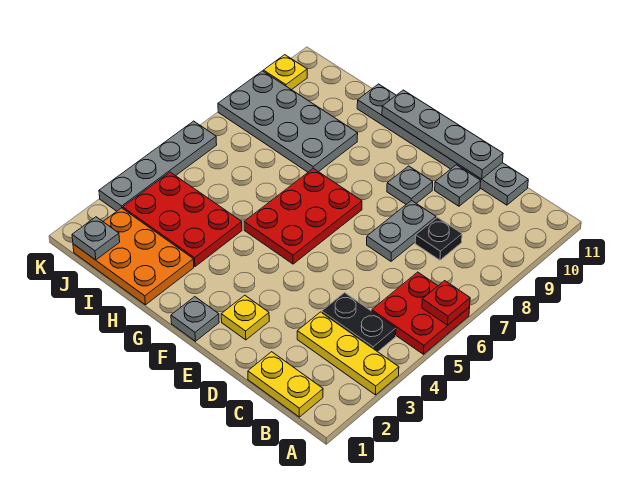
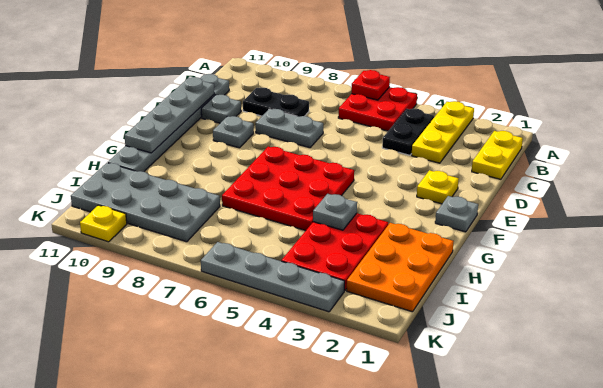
black 1x1 plate [415,217,462,260] -> black 1x2 plate [243,88,309,117]
red 2x3 plate [244,168,362,264] -> red 3x3 plate [222,147,354,231]
grey 2x4 plate [218,71,358,172] -> grey 2x4 plate turned to [71,163,220,242]
grey 1x1 plate [72,217,120,260] -> grey 1x1 plate moved to [313,194,357,230]

